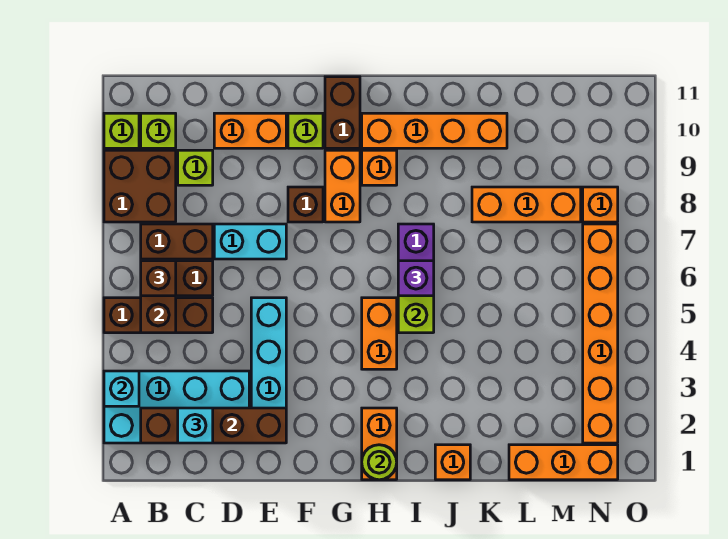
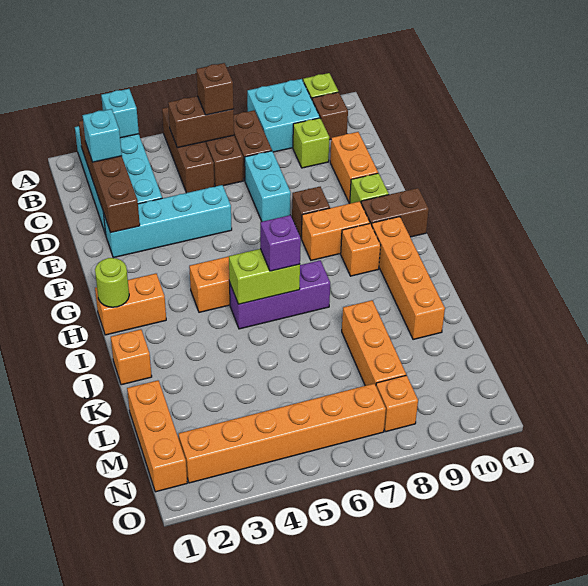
brown 2x2 brick [104,150,176,222] -> cyan 2x2 brick [247,79,320,152]
lime 1x1 brick [141,113,176,148] -> brown 1x1 brick [312,92,348,140]

